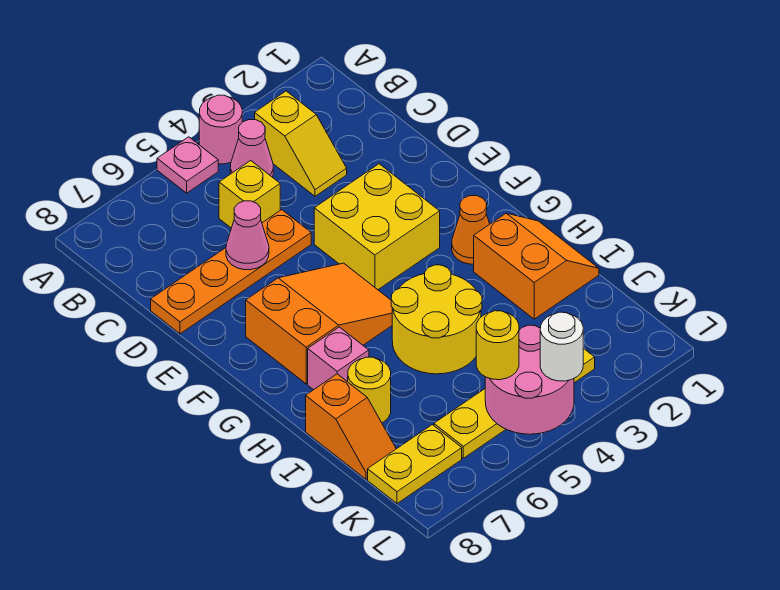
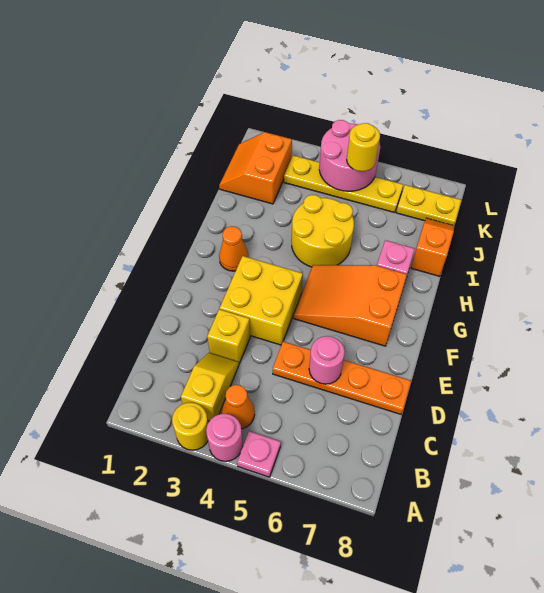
pink 1x1 cone [230,120,273,177] -> orange 1x1 cone [222,385,255,429]
yellow 1x1 brick [219,161,280,228] -> yellow 1x1 brick moved to [207,309,250,363]
pink 1x1 cone [226,201,269,270] -> pink 1x1 round brick [309,336,345,384]
orange 2x2 slope [474,213,599,319] -> orange 2x2 slope moved to [219,132,292,204]
yellow 1x1 round brick [348,357,391,423] -> yellow 1x1 round brick moved to [172,403,208,450]
white 1x1 round brick [540,312,583,381] -> none

